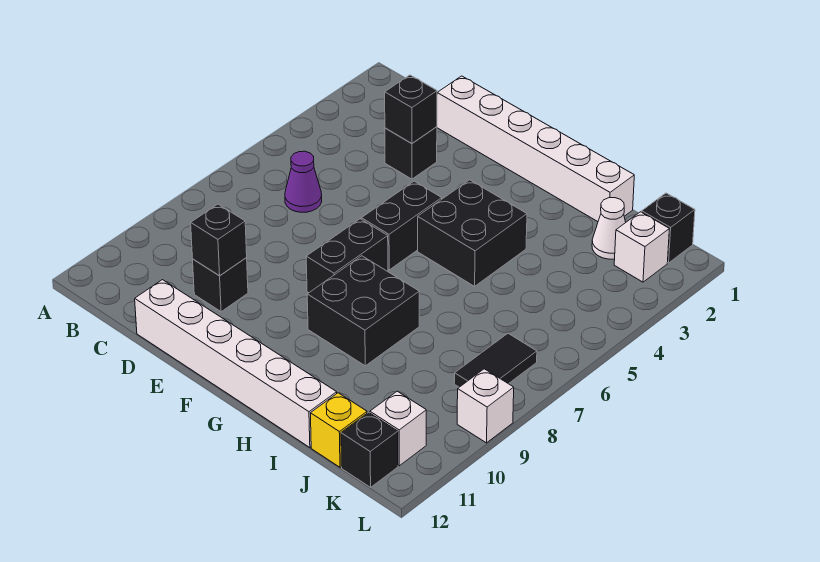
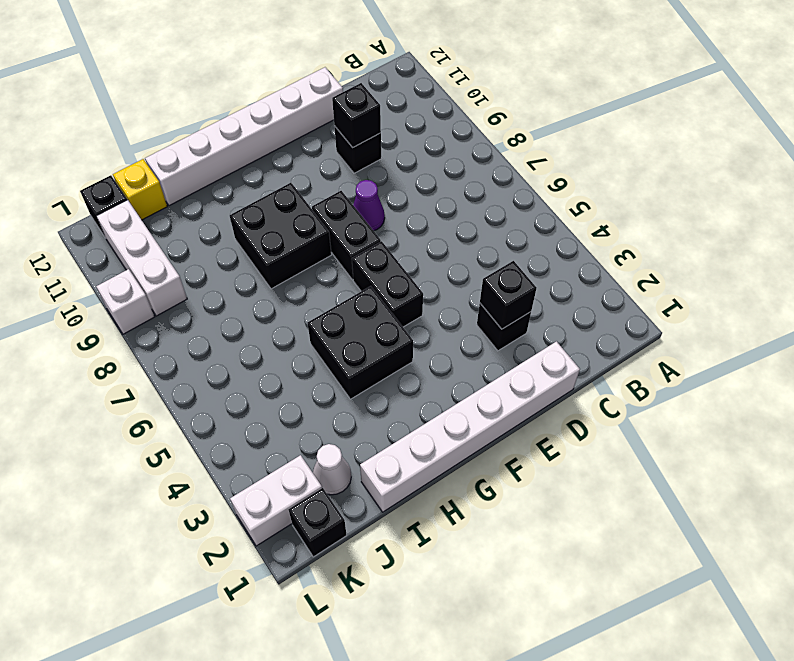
purple 1x1 cone [285,151,322,212] -> purple 1x1 cone moved to [353,180,385,231]
white 1x1 brick [614,212,669,282] -> white 1x2 brick [230,455,322,546]
black 1x2 tile [454,334,537,387] -> none
white 1x1 brick [370,391,426,466] -> white 1x3 brick [97,200,187,316]

